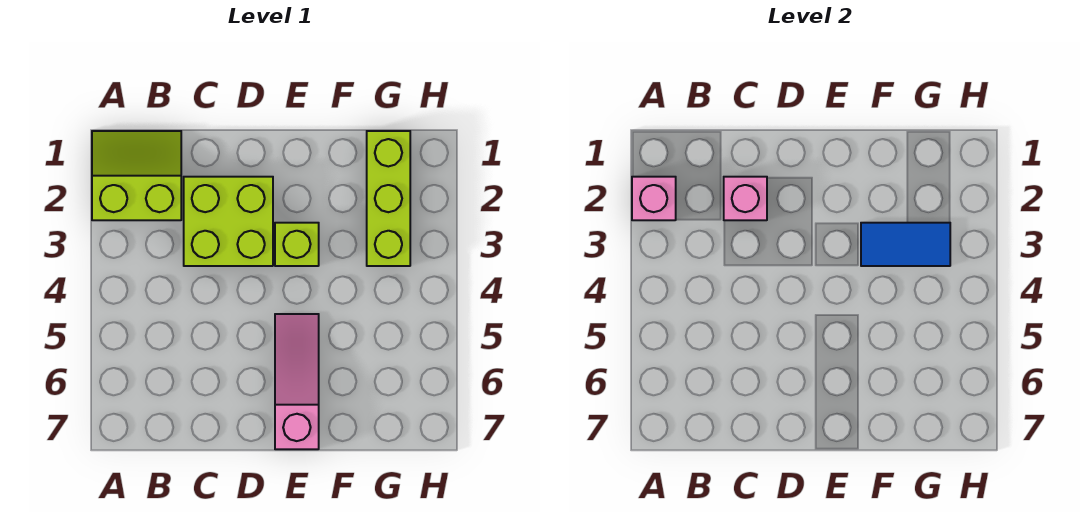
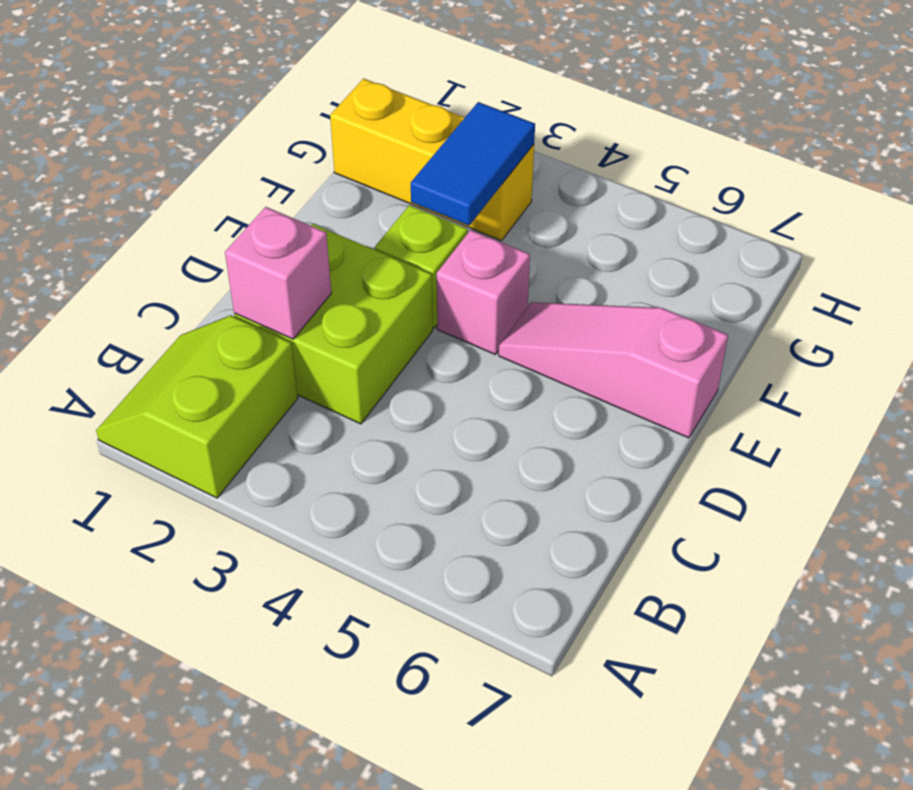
pink 1x1 brick [632,177,676,220] -> pink 1x1 brick moved to [437,230,530,355]
lime 1x3 brick [367,131,410,266] -> yellow 1x3 brick [330,79,534,241]

